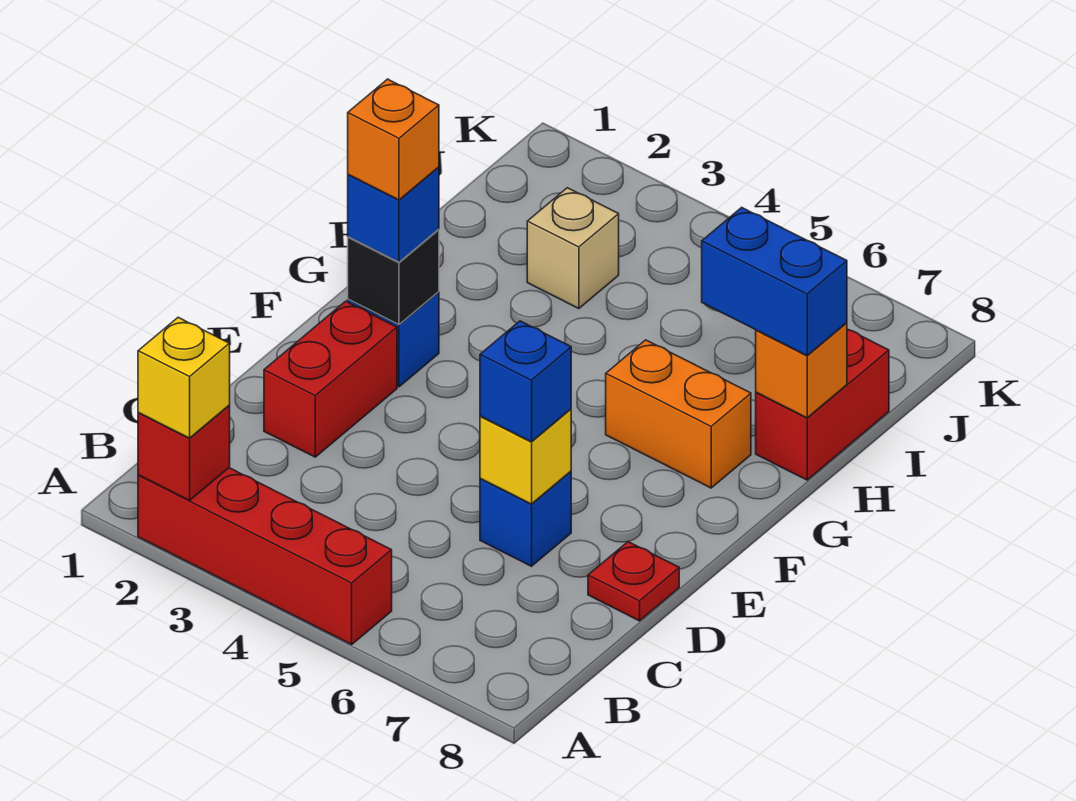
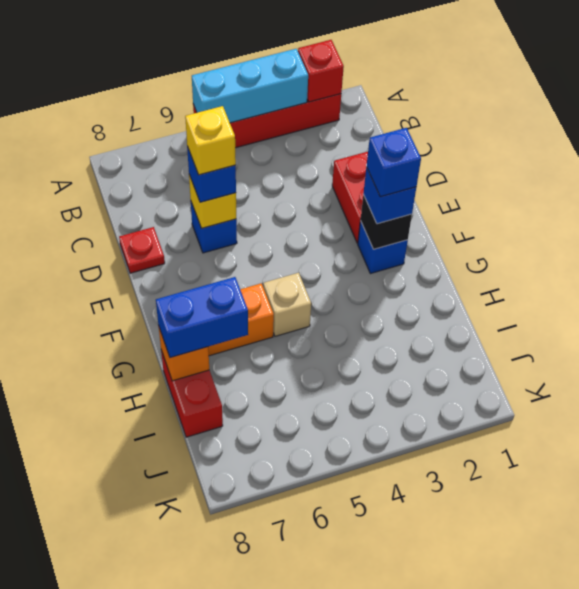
yellow 1x1 brick [138,317,230,438] -> yellow 1x1 brick moved to [185,106,236,175]
none -> cyan 1x3 brick [192,49,308,123]
orange 1x1 brick [348,79,439,200] -> blue 1x1 brick [367,128,421,197]
tan 1x1 brick [527,188,619,309] -> tan 1x1 brick moved to [263,273,311,336]

